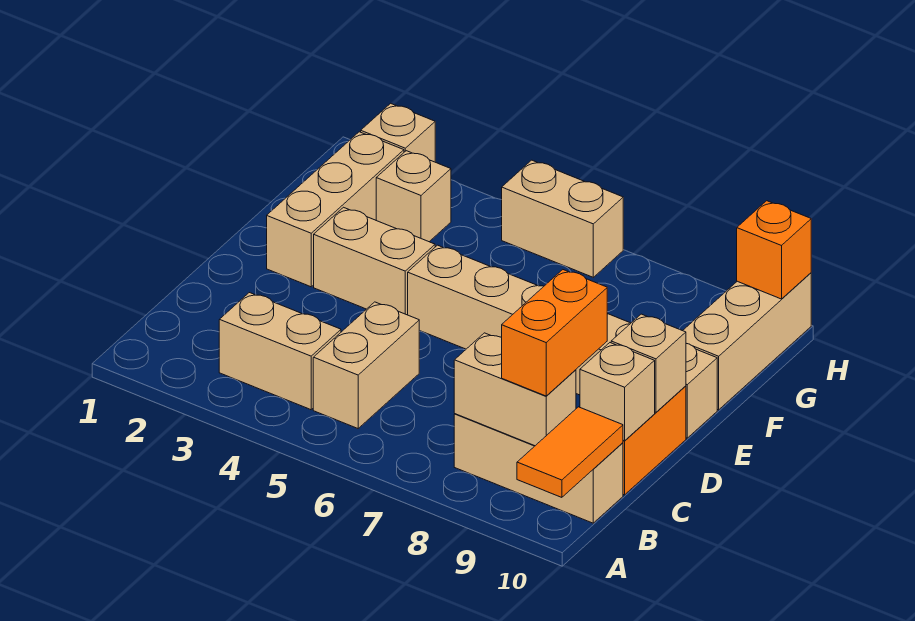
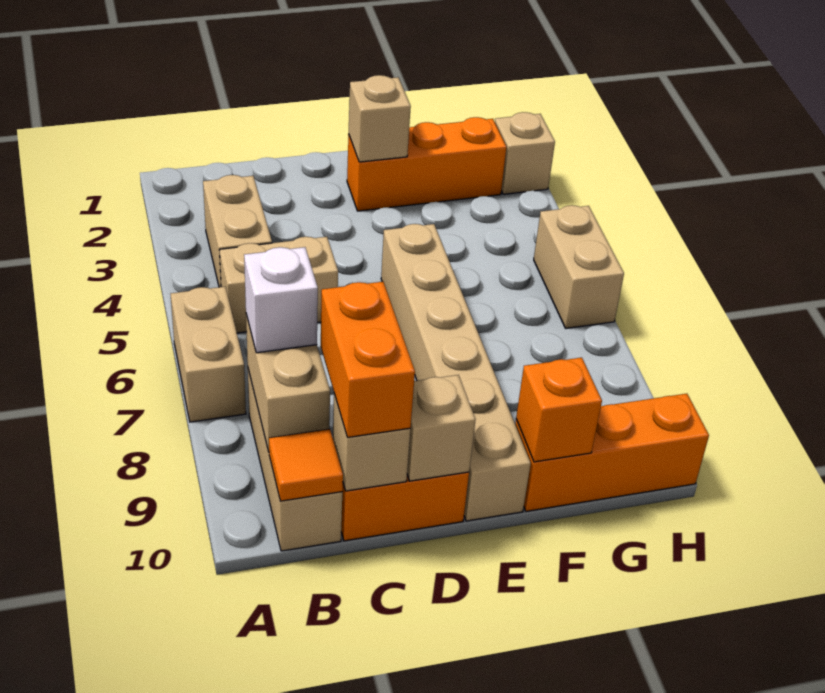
orange 1x2 tile [517,407,623,497] -> orange 1x1 tile [269,429,343,501]
none -> white 1x1 brick [244,247,318,353]
orange 1x2 brick [502,270,607,396] -> orange 1x2 brick turned to [321,282,415,437]
tan 1x3 brick [267,132,404,287] -> orange 1x3 brick [347,117,506,211]
tan 1x2 brick [314,207,435,315] -> tan 1x2 brick moved to [171,287,246,422]
tan 1x3 brick [683,273,811,410] -> orange 1x3 brick [515,394,709,511]
tan 1x1 brick [376,151,451,242] -> tan 1x1 brick moved to [349,75,411,162]
orange 1x1 brick [737,201,811,299] -> orange 1x1 brick moved to [516,358,602,462]

